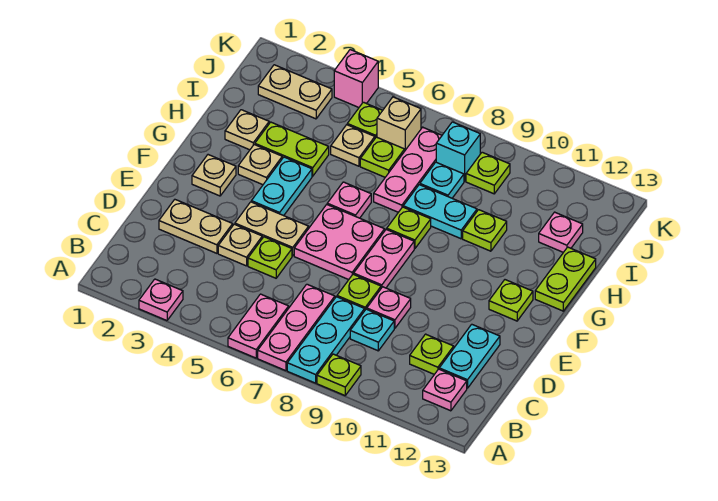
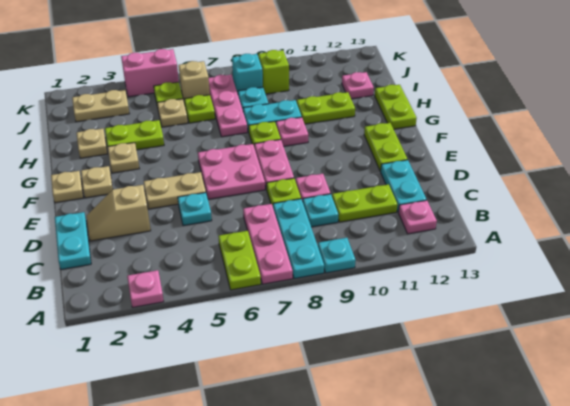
pink 1x2 plate [228,294,289,358] -> lime 1x2 plate [218,231,261,290]
lime 1x1 plate [317,354,361,395] -> cyan 1x1 plate [318,238,356,273]
lime 1x1 plate [410,334,454,374] -> lime 1x2 plate [332,184,397,222]
tan 1x2 plate [159,200,233,253] -> tan 1x2 slope [87,185,151,241]
tan 1x1 plate [218,224,262,266] -> tan 1x1 plate moved to [51,171,83,203]
lime 1x1 plate [248,237,292,278] -> cyan 1x1 plate [178,193,212,226]
cyan 1x2 plate [251,157,312,216] -> cyan 1x2 plate moved to [55,212,91,269]
lime 1x1 plate [489,280,533,321] -> lime 1x2 plate [364,123,408,171]
pink 1x1 plate [327,182,371,218] -> pink 1x1 plate moved to [276,117,308,146]
lime 1x1 plate [463,210,507,251] -> lime 1x2 plate [297,92,355,124]
lime 1x1 plate [466,152,510,194] -> lime 1x1 brick [258,50,289,94]
pink 1x1 brick [334,50,378,107] -> pink 1x2 brick [121,49,179,97]

